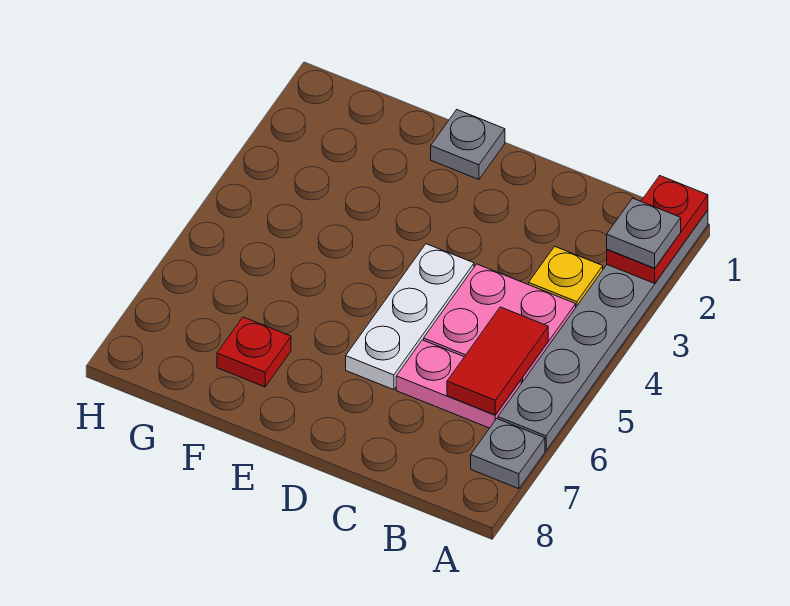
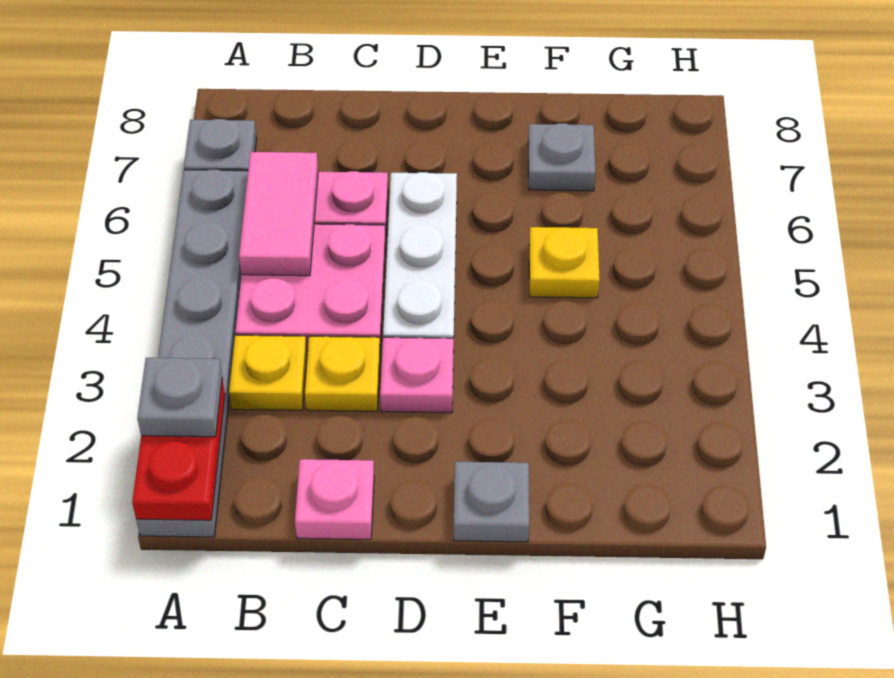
red 1x2 tile [447,307,548,415] -> pink 1x2 tile [239,152,318,276]
none -> pink 1x1 plate [295,459,374,539]
none -> yellow 1x1 plate [305,336,380,411]
none -> pink 1x1 plate [380,337,454,413]
none -> yellow 1x1 plate [529,227,600,298]
red 1x1 plate [217,317,291,387] -> grey 1x1 plate [528,123,595,191]

